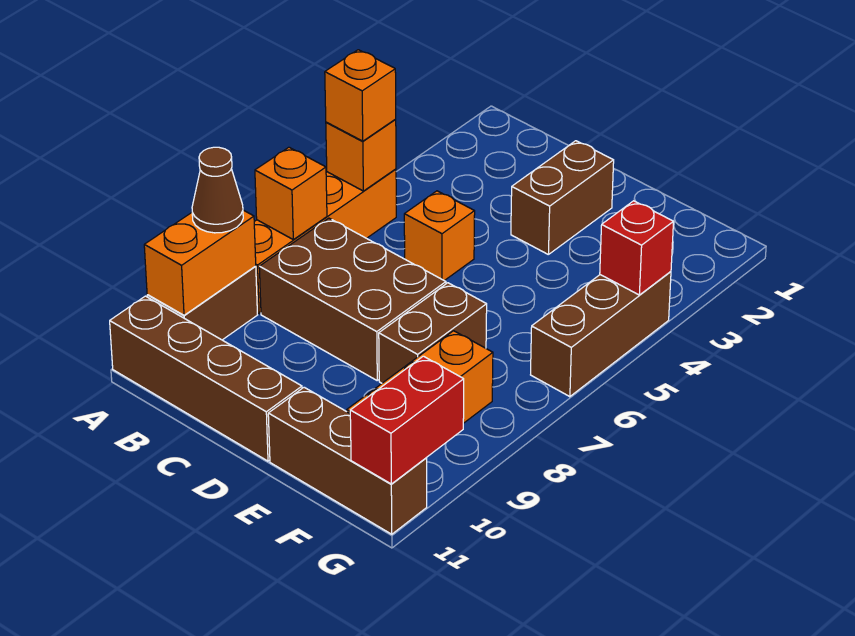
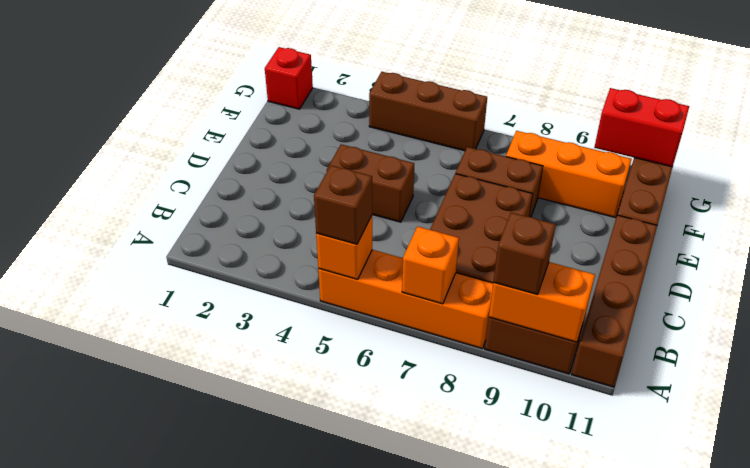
orange 1x1 brick [325,50,396,141] -> brown 1x1 brick [314,165,372,244]
brown 1x1 cone [192,147,243,233] -> brown 1x1 brick [493,213,556,295]
orange 1x1 brick [404,191,475,281] -> none
brown 1x2 brick [511,141,614,254] -> brown 1x2 brick moved to [327,144,414,222]
red 1x1 brick [600,201,673,295] -> red 1x1 brick moved to [265,47,313,109]

